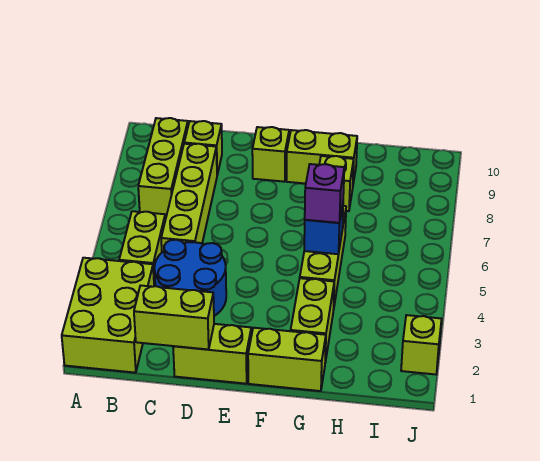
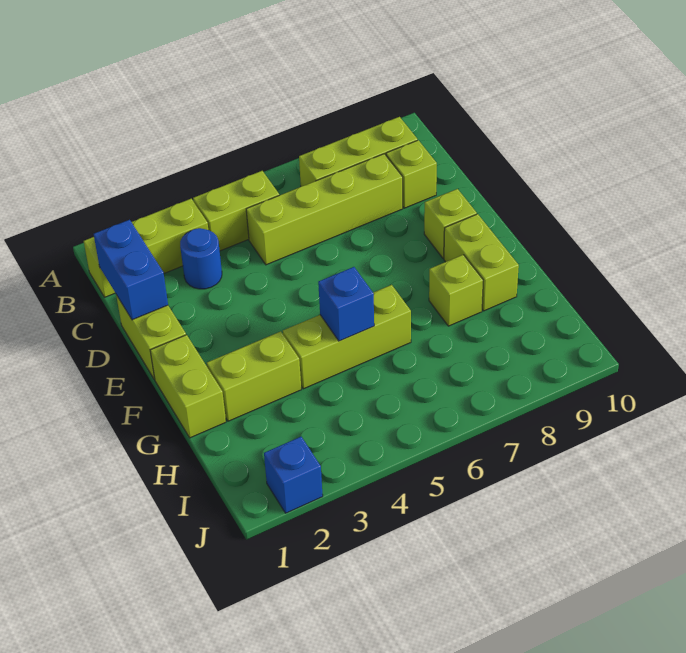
lime 2x3 brick [62,258,154,373] -> lime 1x3 brick [84,199,208,297]
lime 1x2 brick [134,285,214,349] -> blue 1x2 brick [94,220,168,320]
blue 2x2 round brick [154,240,226,316] -> blue 1x1 round brick [180,228,222,289]
purple 1x1 brick [305,164,344,223] -> none
lime 1x1 brick [401,315,442,374] -> blue 1x1 brick [264,437,323,513]

